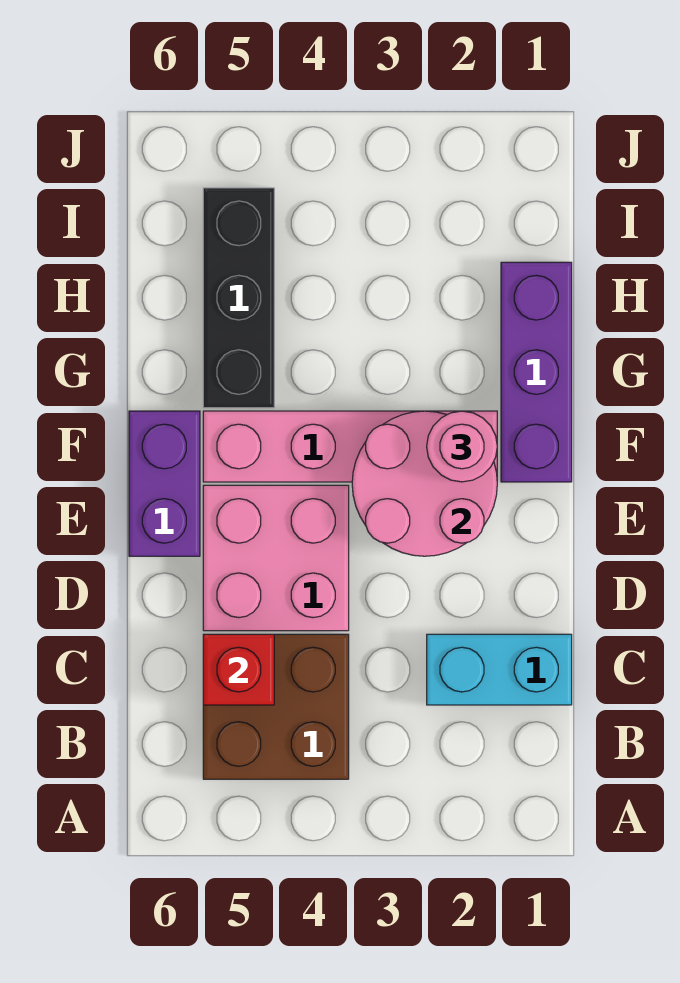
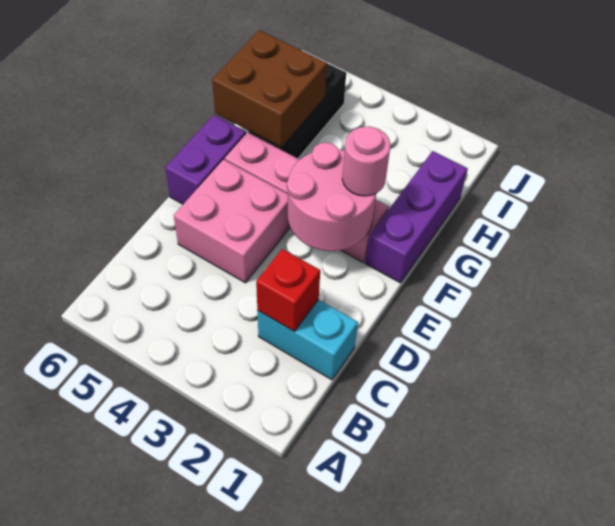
brown 2x2 brick [203,634,349,779] -> brown 2x2 brick moved to [212,30,327,148]
red 1x1 brick [203,634,274,705] -> red 1x1 brick moved to [256,249,320,331]

